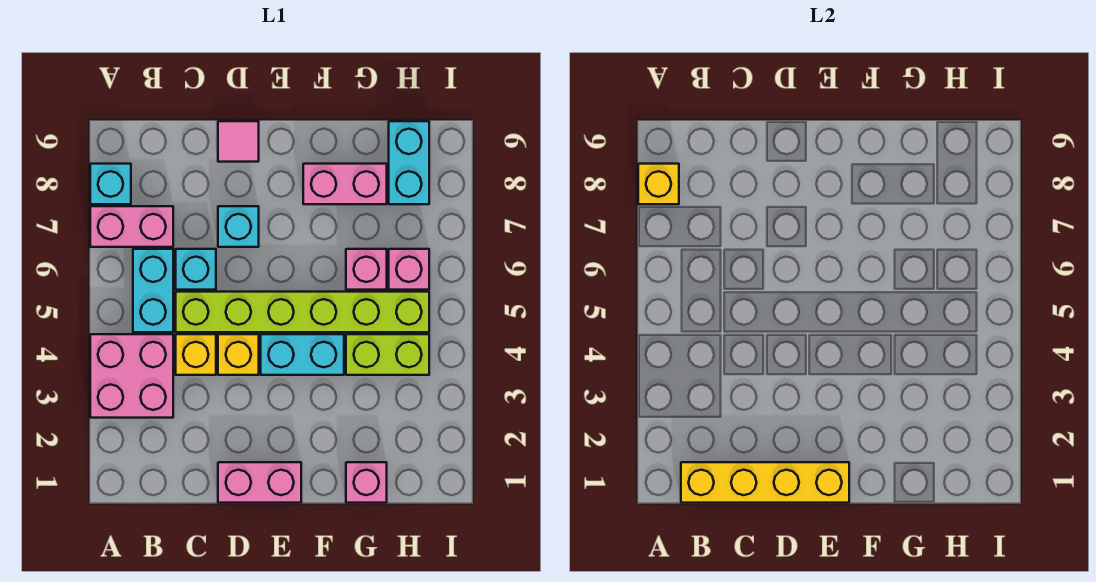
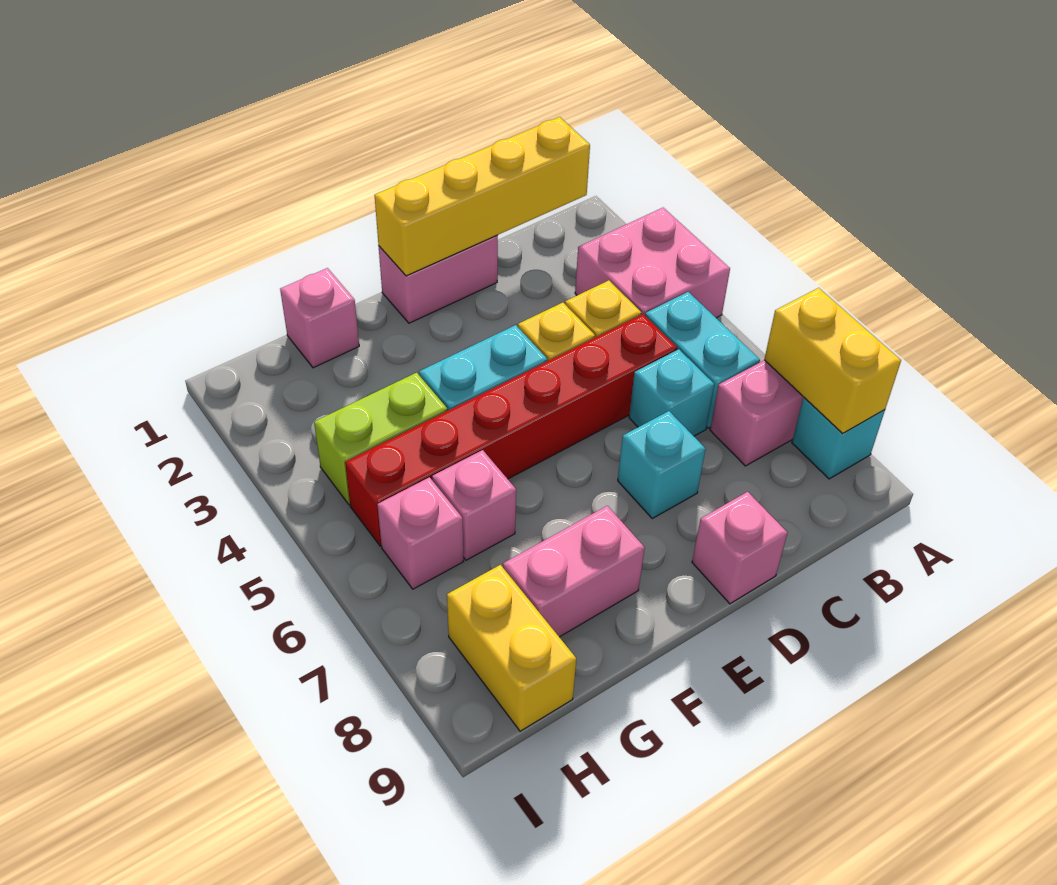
yellow 1x1 brick [638,164,679,204] -> yellow 1x2 brick [764,288,901,433]
lime 1x6 brick [176,292,429,332] -> red 1x6 brick [345,314,677,546]
pink 1x1 tile [218,121,259,162] -> pink 1x1 brick [692,492,788,604]
cyan 1x2 brick [389,121,429,204] -> yellow 1x2 brick [447,565,576,731]

